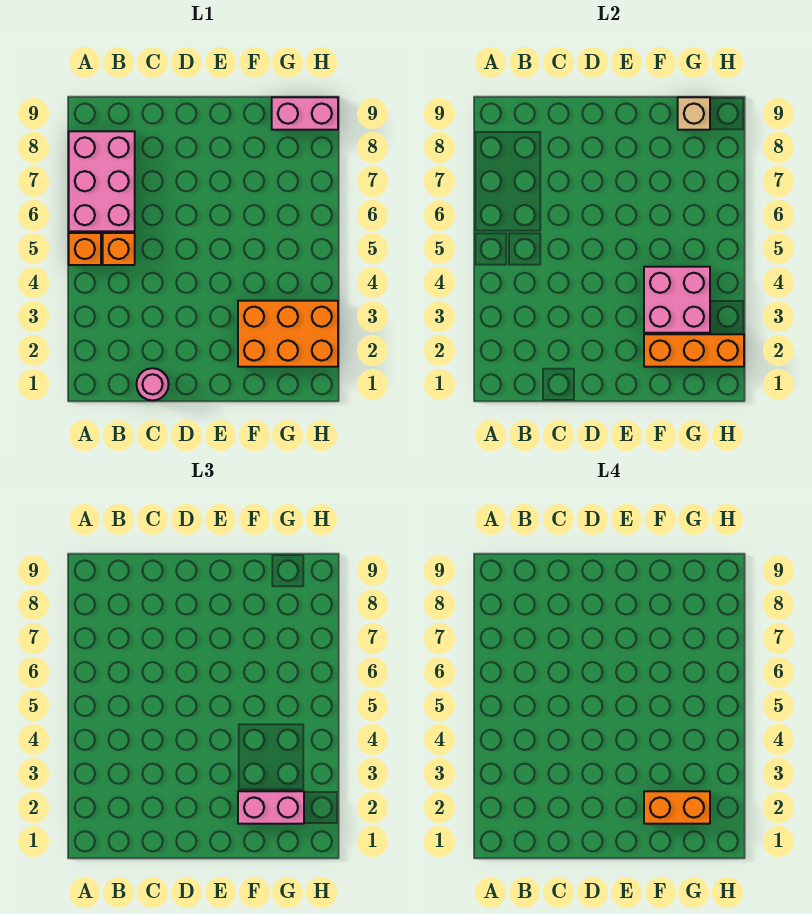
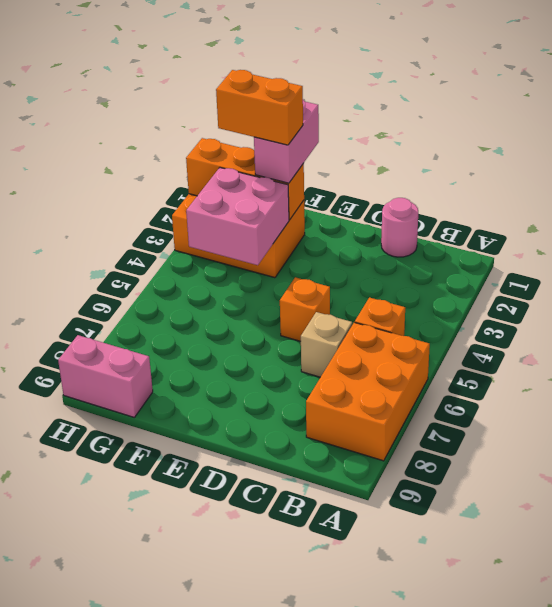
orange 1x1 brick [69,233,101,265] -> orange 1x1 brick moved to [280,277,330,341]
pink 2x3 brick [69,131,135,231] -> orange 2x3 brick [306,322,430,461]
pink 1x2 brick [238,791,304,824] -> pink 1x2 brick turned to [254,100,319,183]
tan 1x1 brick [678,97,710,130] -> tan 1x1 brick moved to [301,312,352,377]

